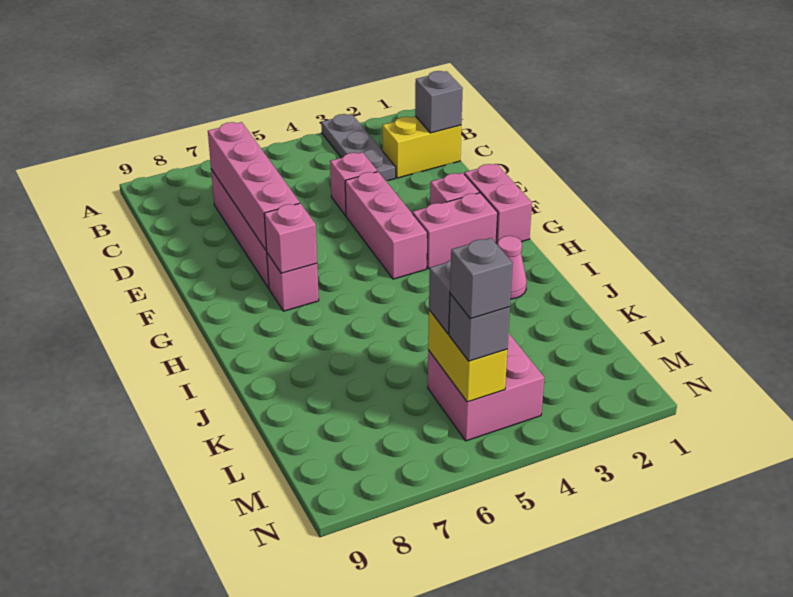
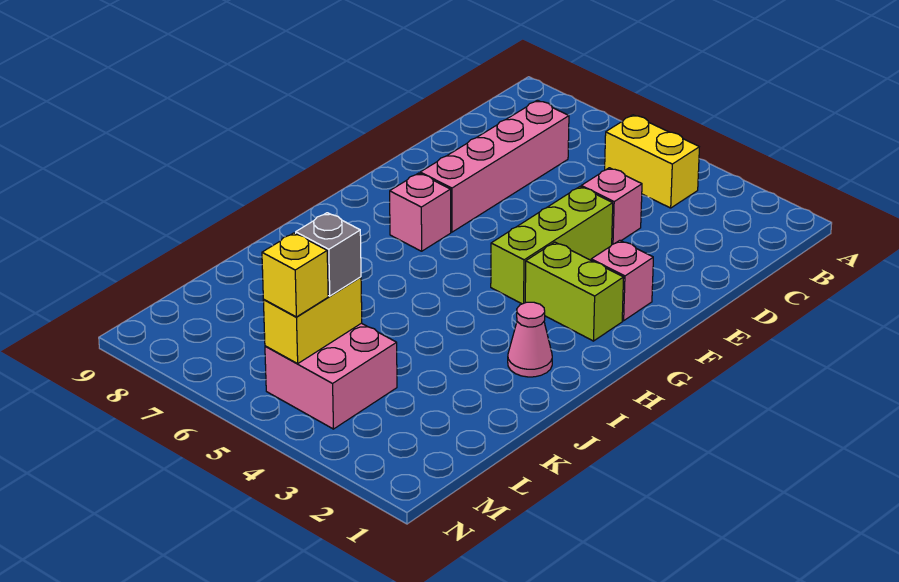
grey 1x3 plate [321,114,396,181] -> none
yellow 1x2 brick [382,116,461,178] -> yellow 1x2 brick moved to [605,115,699,208]
grey 1x1 brick [415,71,463,133] -> none
pink 1x4 brick [208,122,300,251] -> none
pink 1x3 brick [345,172,427,279] -> lime 1x3 brick [491,187,613,304]
pink 1x2 brick [464,164,532,245] -> none
pink 1x2 brick [413,193,498,269] -> lime 1x2 brick [525,242,624,341]
pink 1x1 brick [264,203,317,273] -> none
grey 1x1 brick [449,294,510,361] -> yellow 1x1 brick [262,233,328,317]
grey 1x1 brick [450,238,513,319] -> none

